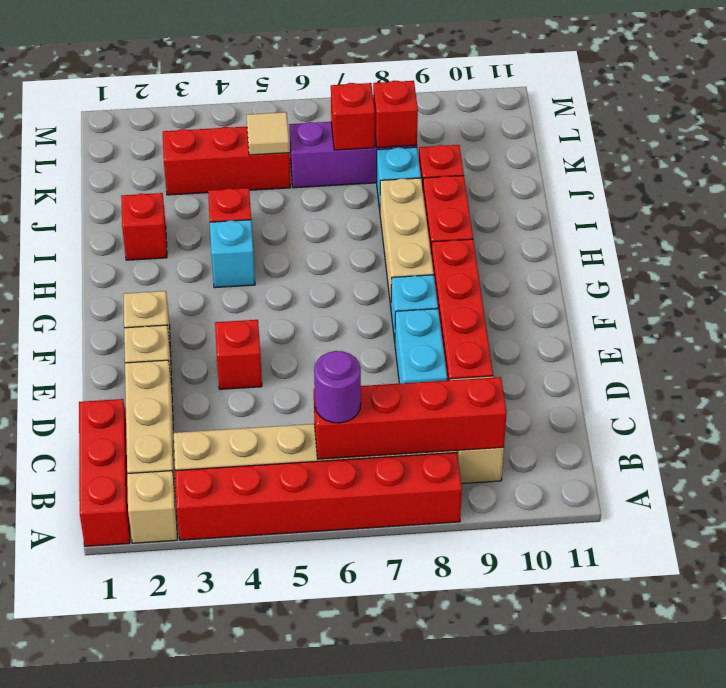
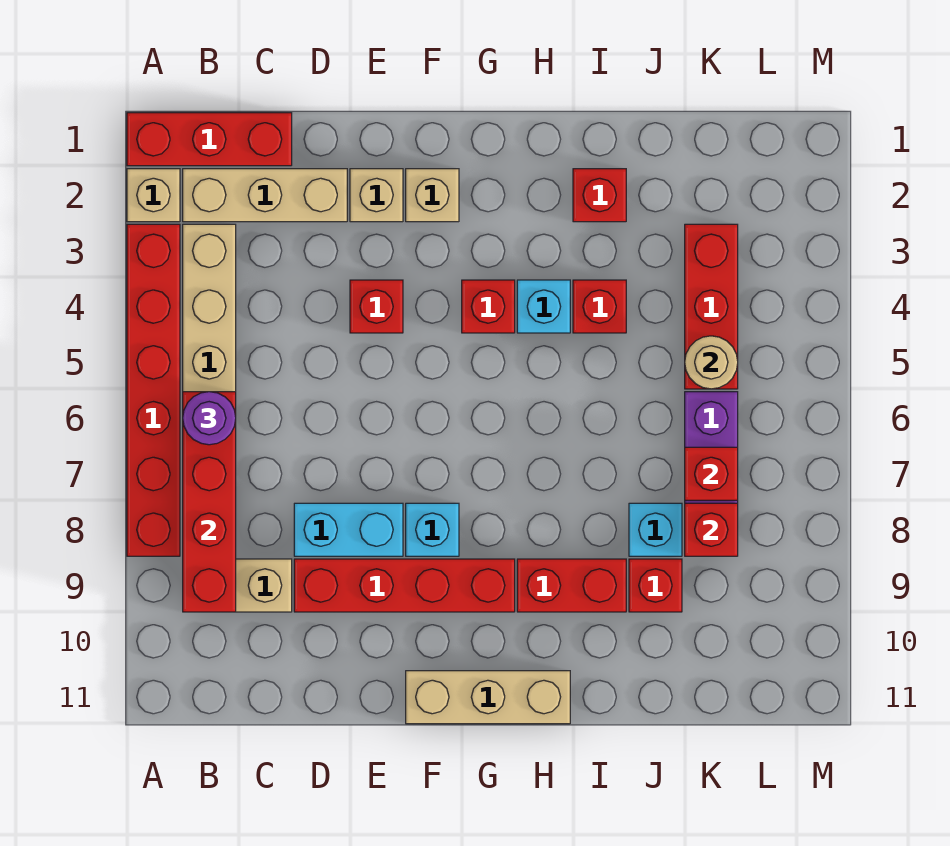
none -> red 1x1 brick [462,280,515,333]
tan 1x3 brick [380,178,434,306] -> tan 1x3 brick moved to [406,671,570,724]
tan 1x1 tile [246,112,290,155] -> tan 1x1 round brick [685,336,738,389]

